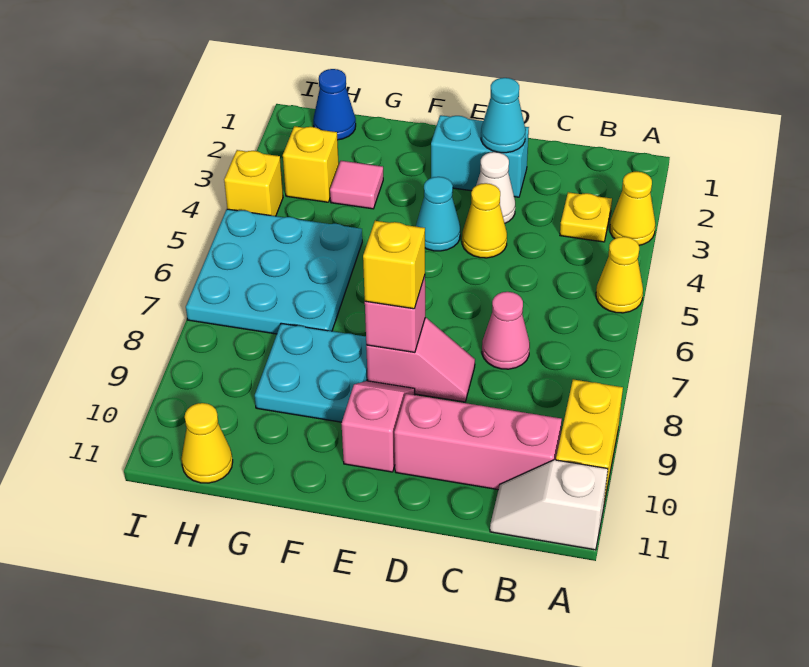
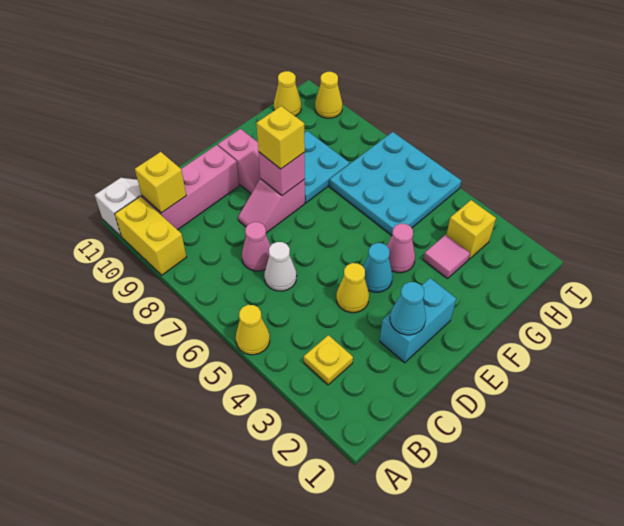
yellow 1x1 cone [610,172,655,245] -> yellow 1x1 cone moved to [315,72,342,118]
white 1x1 cone [477,152,515,223] -> white 1x1 cone moved to [264,242,297,291]
none -> pink 1x1 cone [387,224,415,273]
blue 1x1 cone [313,69,356,140] -> none
yellow 1x1 brick [224,150,283,216] -> yellow 1x1 brick moved to [135,152,186,213]

